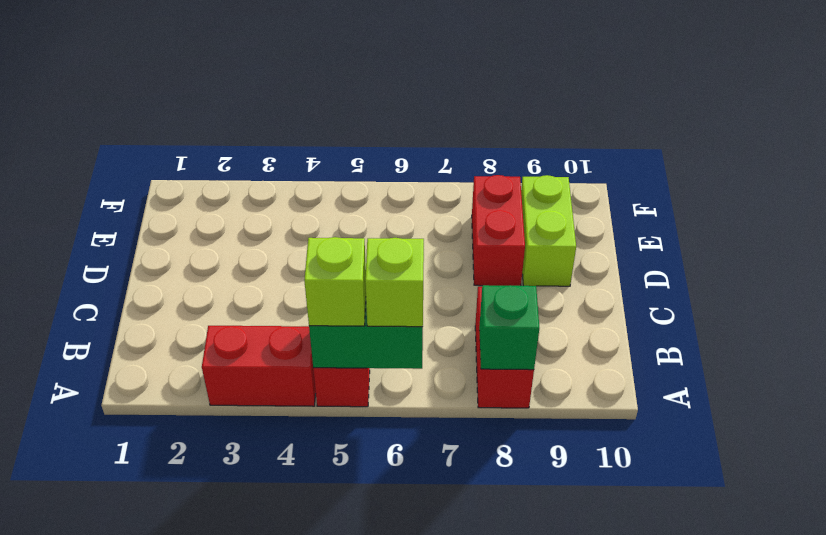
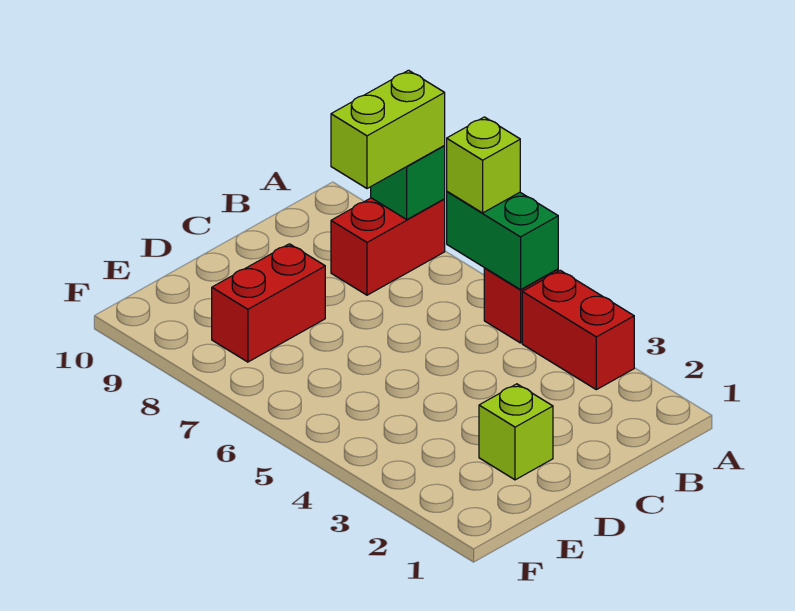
lime 1x1 brick [304,237,366,326] -> lime 1x1 brick moved to [479,384,553,480]
lime 1x2 brick [521,175,576,286] -> lime 1x2 brick moved to [331,70,445,189]

